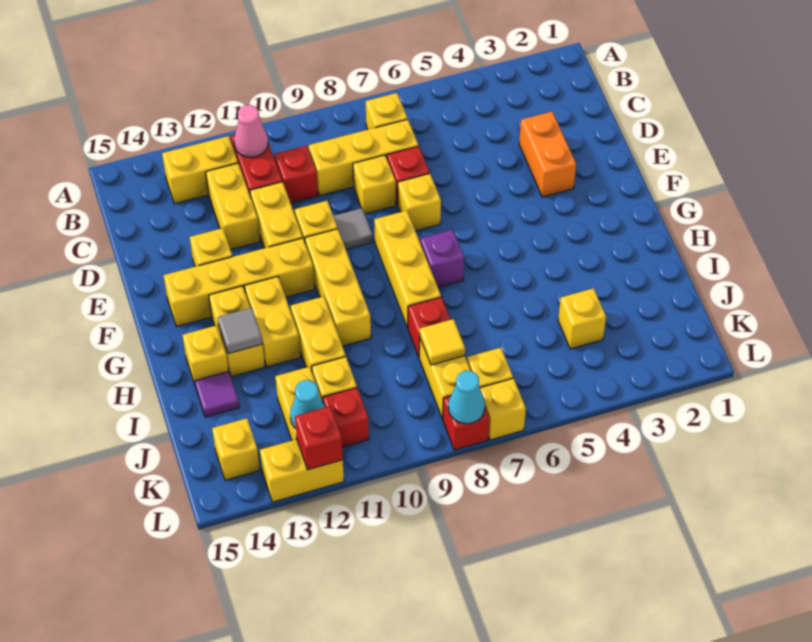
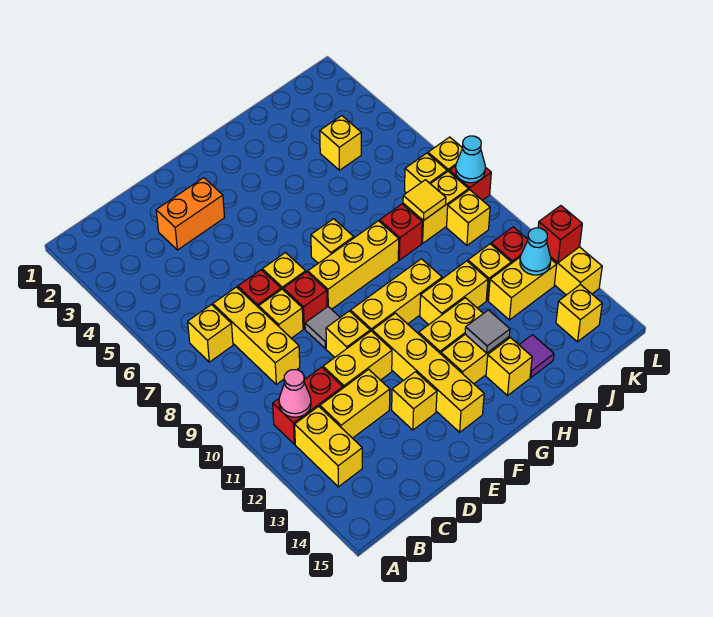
red 1x1 brick [274,146,318,203] -> red 1x1 brick moved to [283,272,327,329]
purple 1x1 brick [420,230,464,288] -> yellow 1x1 brick [311,219,354,263]
none -> yellow 1x1 brick [447,190,490,245]

